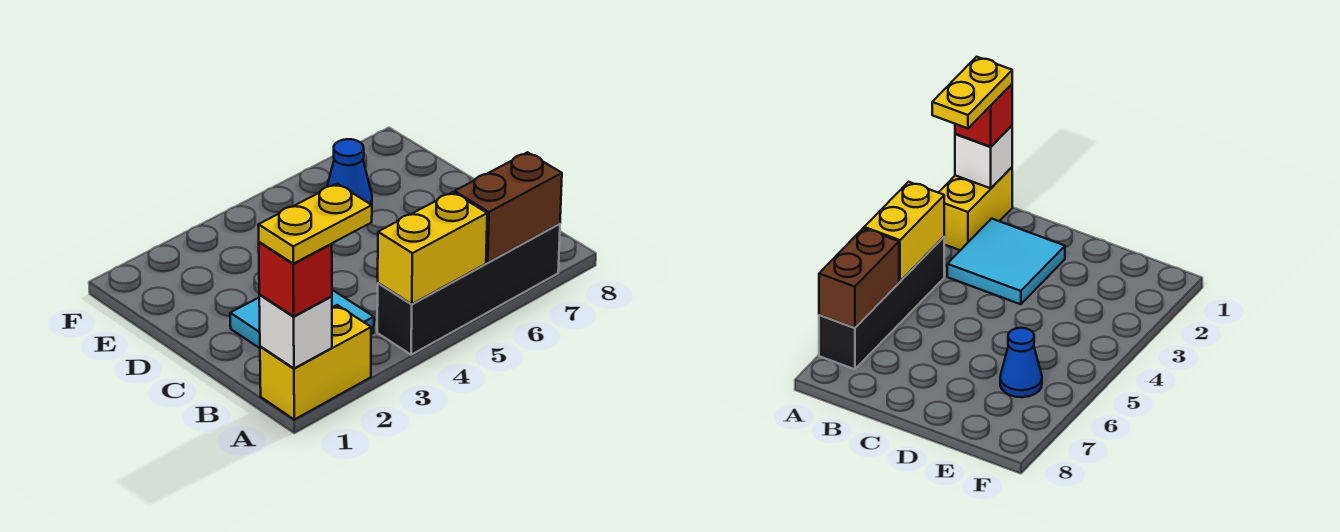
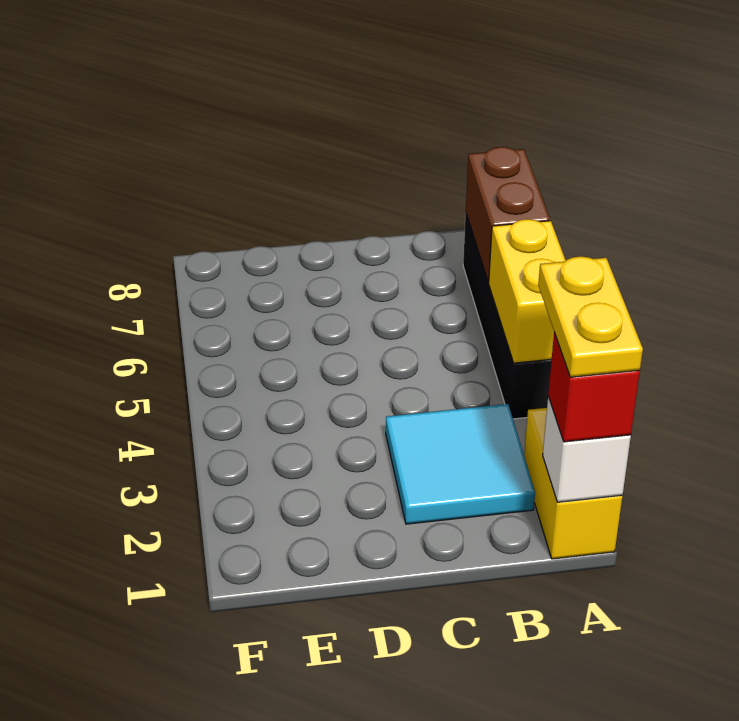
blue 1x1 cone [327,139,372,205] -> none

